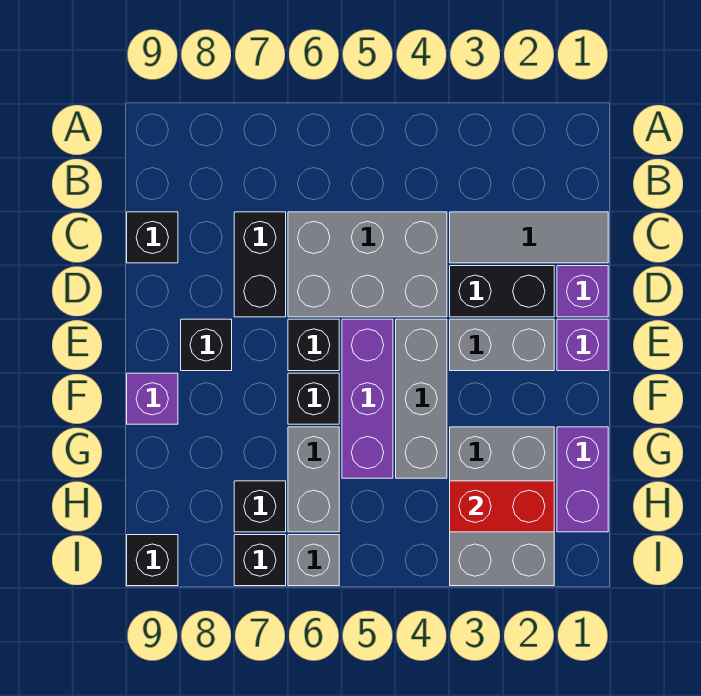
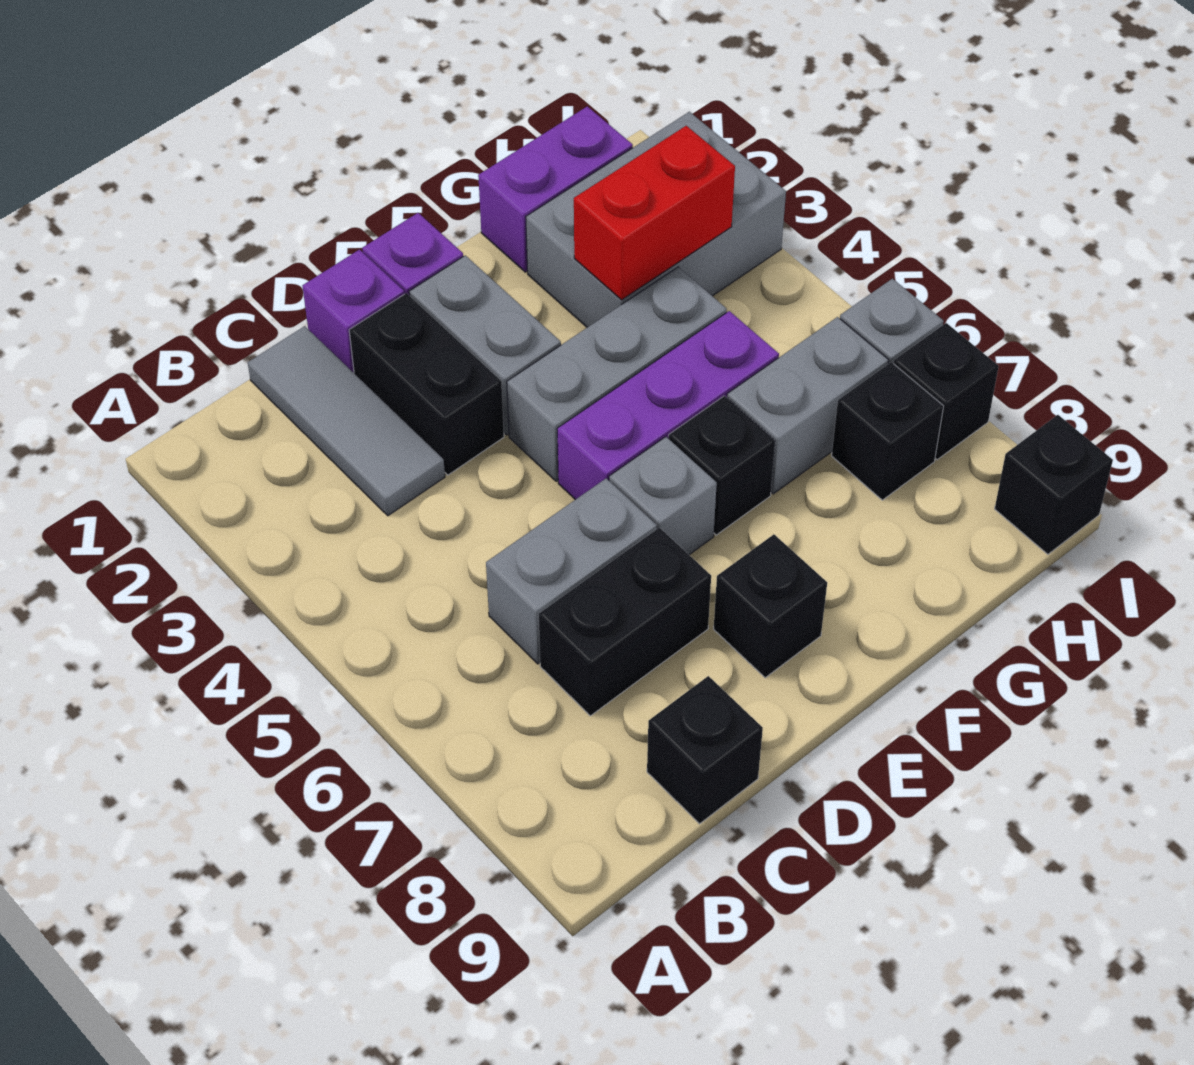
grey 2x3 brick [288,212,447,317] -> grey 1x2 brick [486,478,657,664]
black 1x1 brick [288,319,339,371] -> grey 1x1 brick [609,437,717,555]
purple 1x1 brick [127,373,178,424] -> none
red 1x2 brick [450,481,554,532] -> red 1x2 brick turned to [574,126,735,300]

